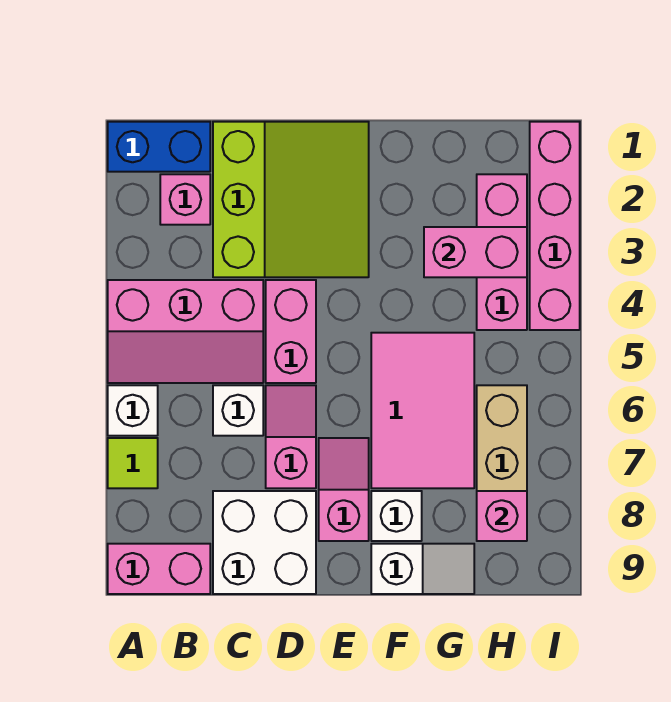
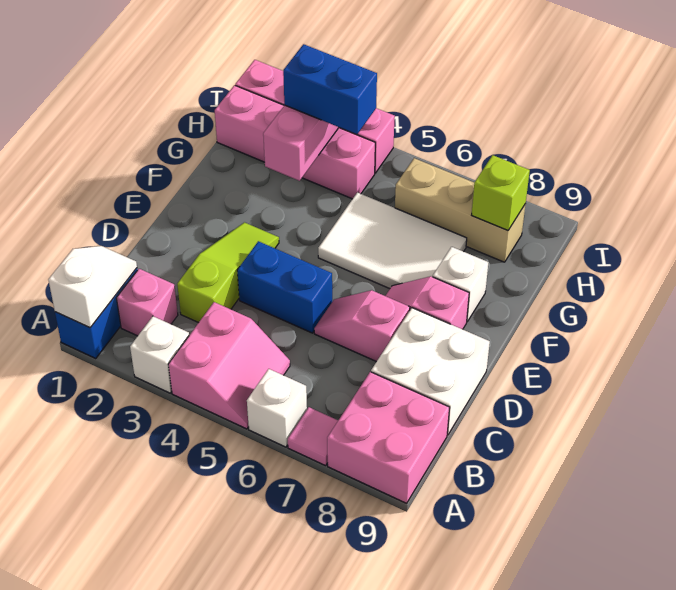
pink 2x3 slope [108,280,263,383] -> pink 2x2 slope [168,302,290,429]
lime 1x1 tile [108,438,158,488] -> pink 1x1 tile [288,407,338,466]
pink 1x2 brick [108,544,210,594] -> pink 2x2 brick [327,372,450,503]
lime 3x3 slope [213,122,369,277] -> lime 1x3 slope [177,222,279,323]
white 1x1 brick [213,385,263,436] -> white 1x1 brick moved to [130,316,189,393]
pink 1x2 brick [266,280,316,383] -> blue 1x2 brick [237,241,332,333]
pink 2x3 tile [371,333,474,488] -> white 2x3 tile [318,193,467,289]
white 1x2 slope [371,544,474,594] -> white 1x2 slope moved to [48,246,137,328]
pink 1x3 brick [477,174,527,330] -> pink 1x4 brick [215,85,375,199]
none -> blue 1x2 brick [283,44,377,134]
pink 1x1 brick [477,491,527,541] -> lime 1x1 brick [471,155,530,231]

